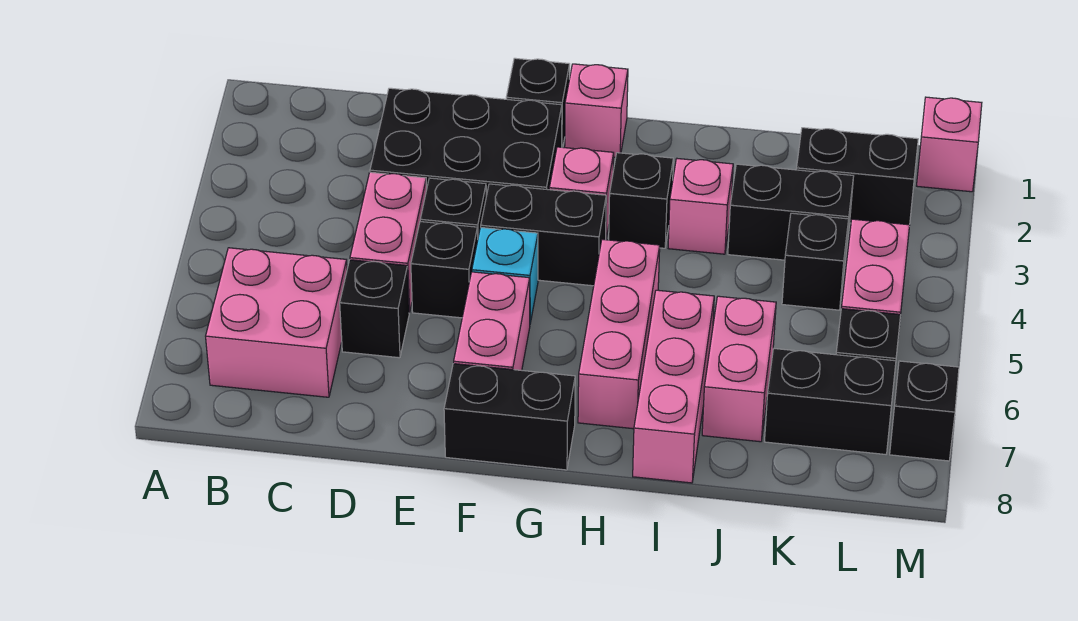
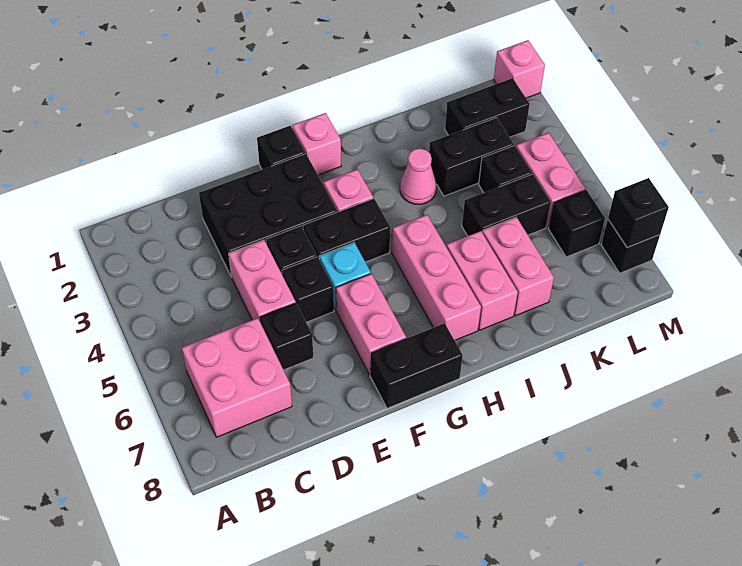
black 1x1 brick [609,153,673,248] -> black 1x1 brick moved to [608,178,669,247]
pink 1x1 brick [668,159,733,254] -> pink 1x1 cone [400,148,436,204]
pink 1x3 brick [633,290,714,483] -> pink 1x2 brick [447,231,518,330]
black 1x2 brick [765,348,896,454] -> black 1x2 brick moved to [462,174,551,236]

